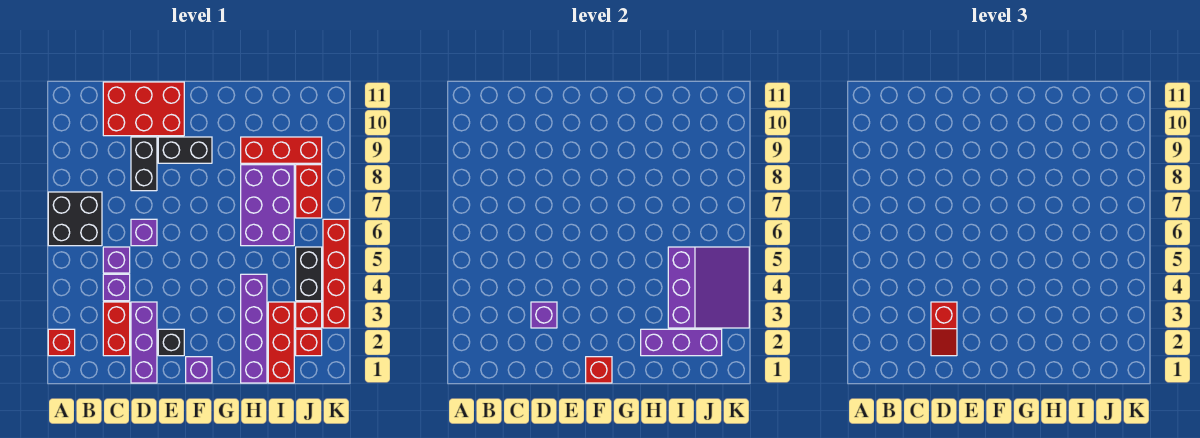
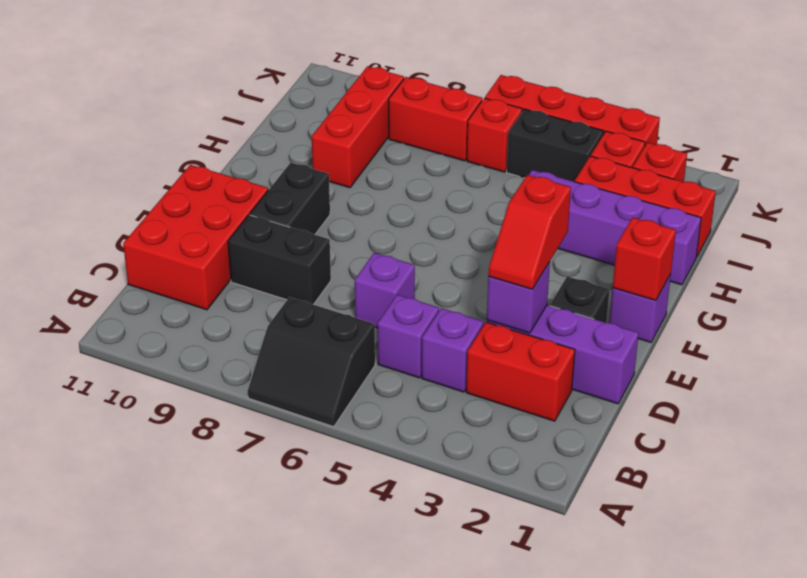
red 1x1 brick [48,329,75,356] -> red 1x1 brick moved to [467,98,522,172]
black 2x2 brick [48,192,102,246] -> black 2x2 slope [248,297,375,427]
red 1x2 slope [931,302,957,356] -> red 1x2 slope turned to [488,175,571,289]
purple 1x3 brick [641,329,722,356] -> none
purple 2x3 brick [241,165,294,246] -> none
purple 3x3 slope [668,247,749,328] -> none

